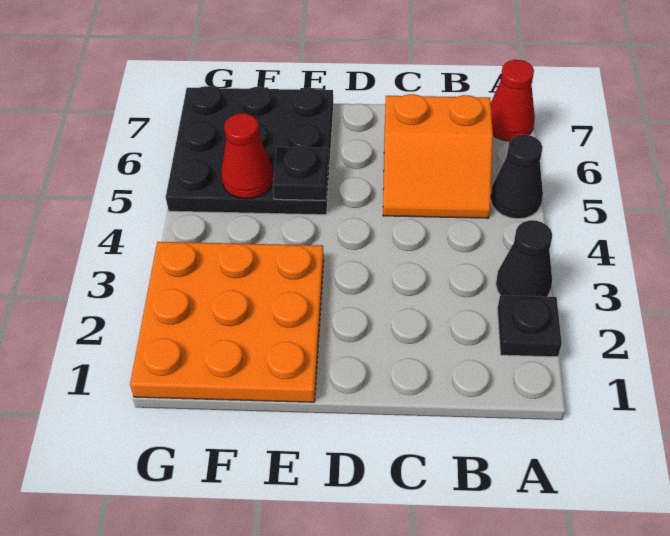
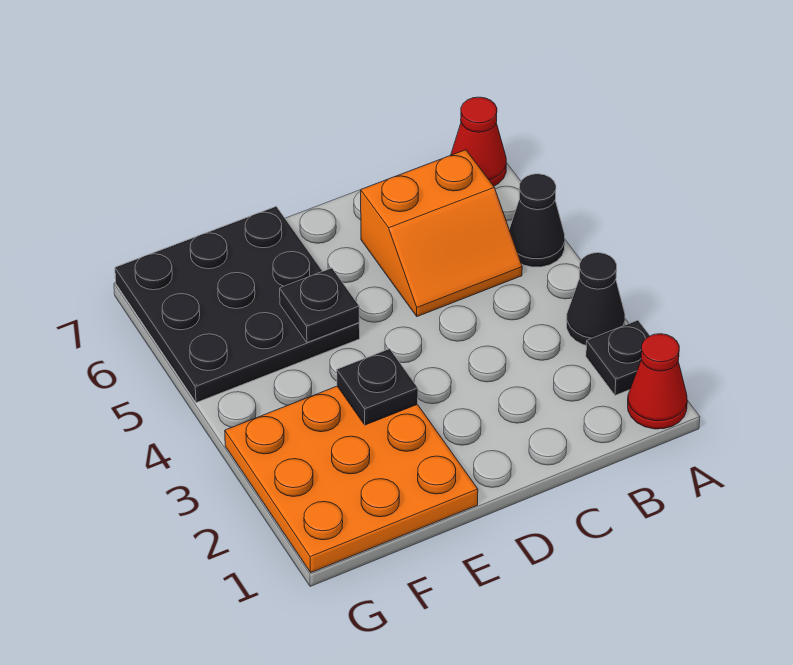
none -> black 1x1 plate [337,349,418,425]
red 1x1 cone [221,113,273,199] -> red 1x1 cone moved to [628,334,687,429]

